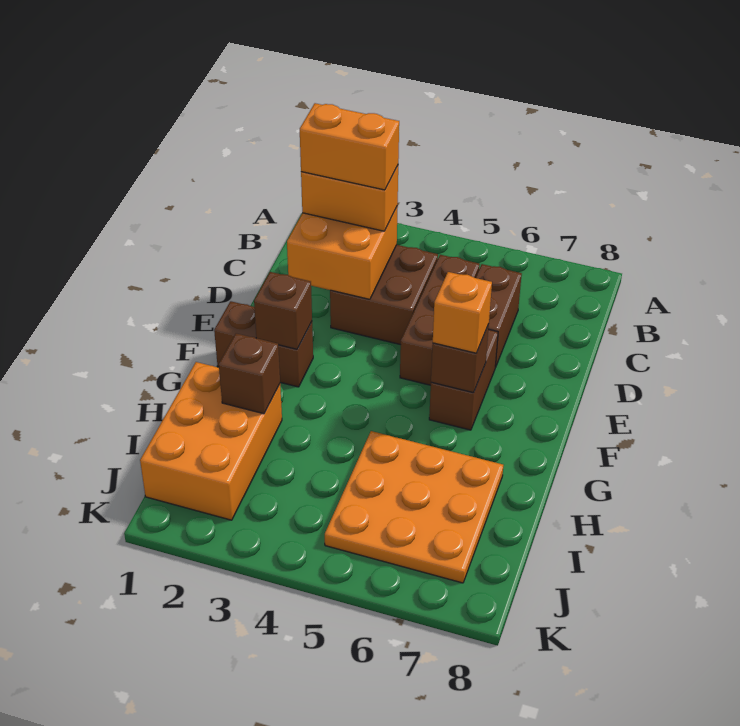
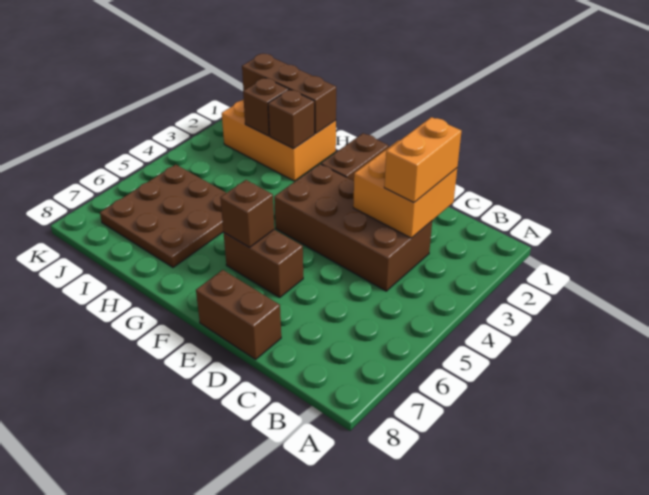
orange 1x2 brick [300,103,399,190] -> none
brown 2x2 brick [330,245,438,345] -> brown 2x4 brick [274,164,432,291]
brown 1x3 brick [400,255,480,385] -> brown 1x3 brick moved to [242,54,336,133]
brown 1x2 brick [476,264,522,367] -> brown 1x2 brick moved to [196,270,281,360]
brown 1x1 brick [254,272,312,349] -> brown 1x1 brick moved to [243,78,289,136]
orange 1x1 brick [433,272,492,353] -> none
orange 3x3 plate [325,431,503,583] -> brown 3x3 plate [100,164,226,267]

